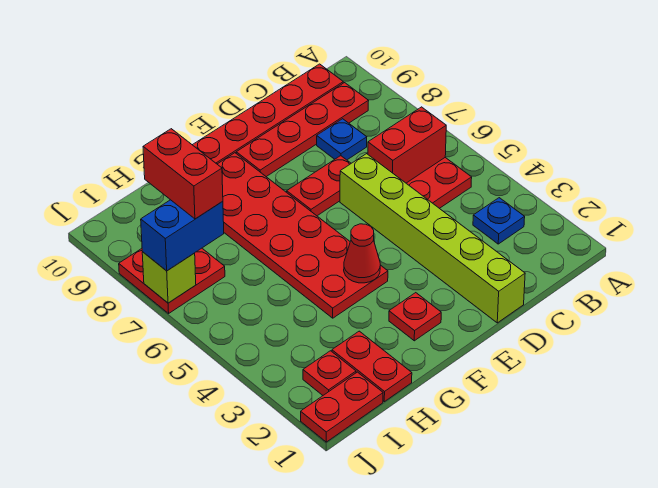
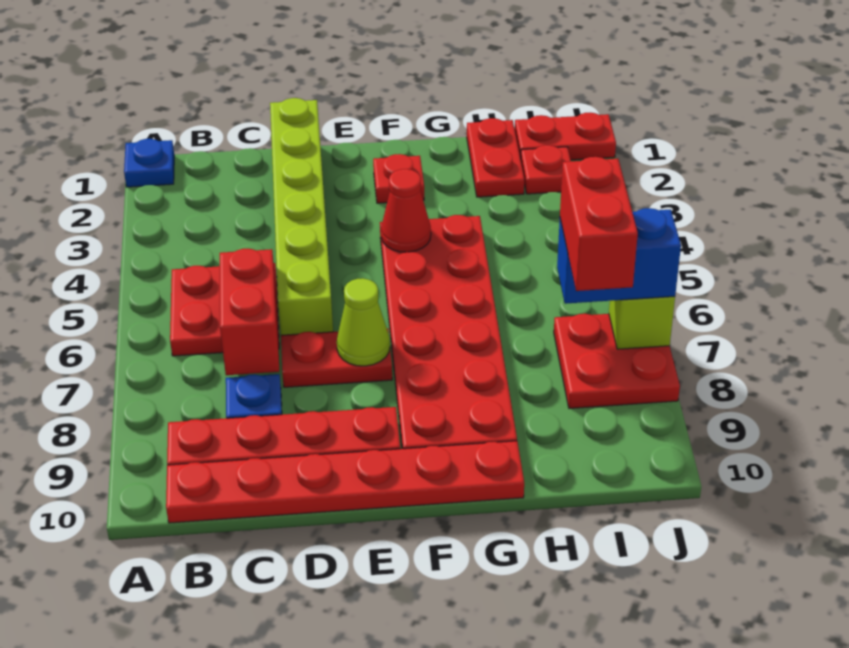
blue 1x1 plate [473,198,525,244] -> blue 1x1 plate moved to [124,139,174,187]
red 1x2 brick [368,107,446,183] -> red 1x2 brick turned to [220,249,279,375]
none -> lime 1x1 cone [337,278,390,366]

